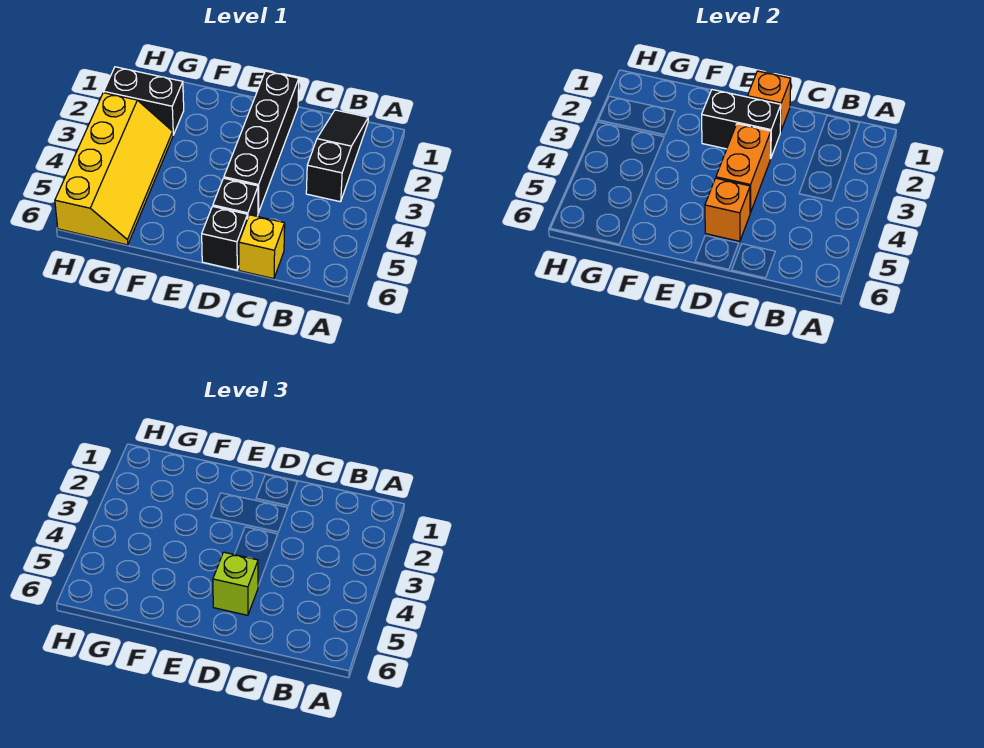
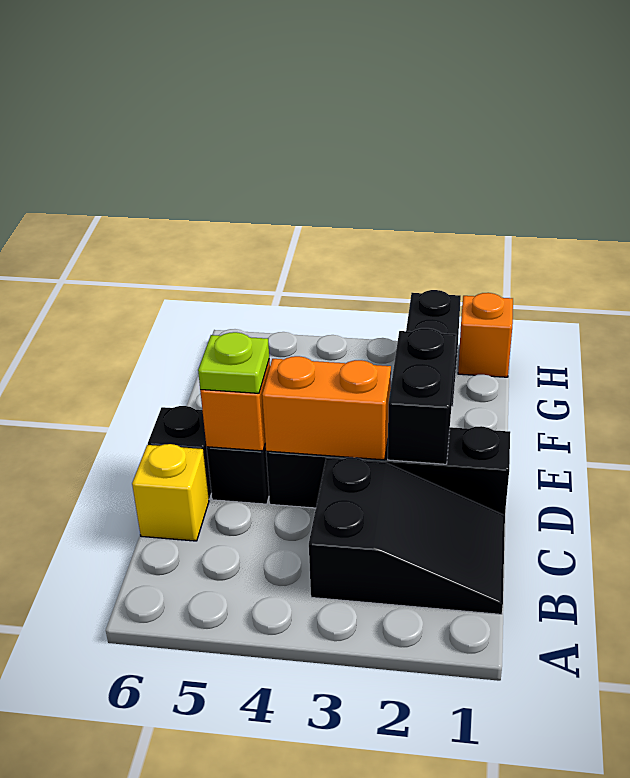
black 1x3 slope [306,110,368,202] -> black 2x3 slope [309,458,505,614]
orange 1x1 brick [748,71,791,132] -> orange 1x1 brick moved to [458,293,513,377]
lime 1x1 brick [213,552,258,615] -> lime 1x1 plate [198,332,269,393]
yellow 2x4 slope [55,93,173,245] -> none

